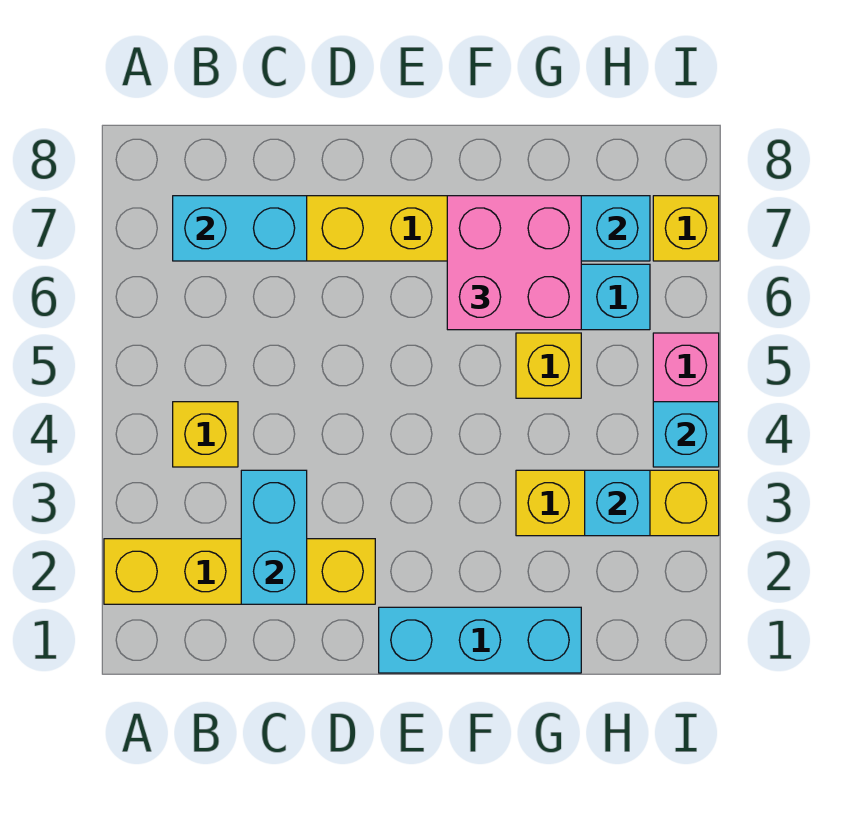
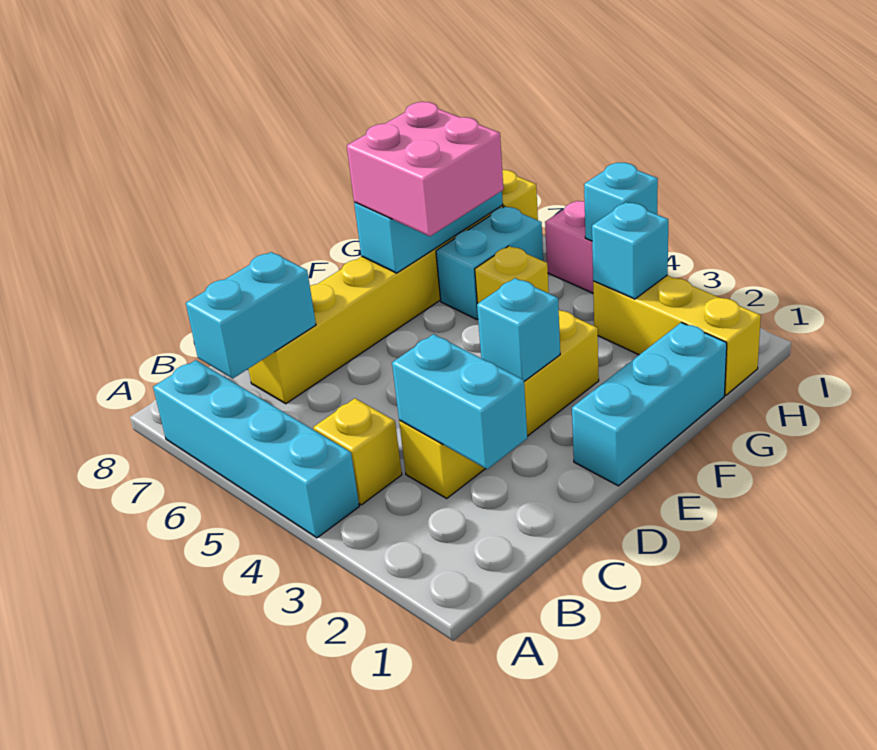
yellow 1x4 brick [104,539,375,604] -> yellow 1x4 brick moved to [399,310,599,498]
none -> cyan 1x4 brick [153,360,359,538]
none -> cyan 1x1 brick [477,278,560,381]
yellow 1x3 brick [516,470,719,536] -> yellow 1x3 brick turned to [593,275,761,395]

